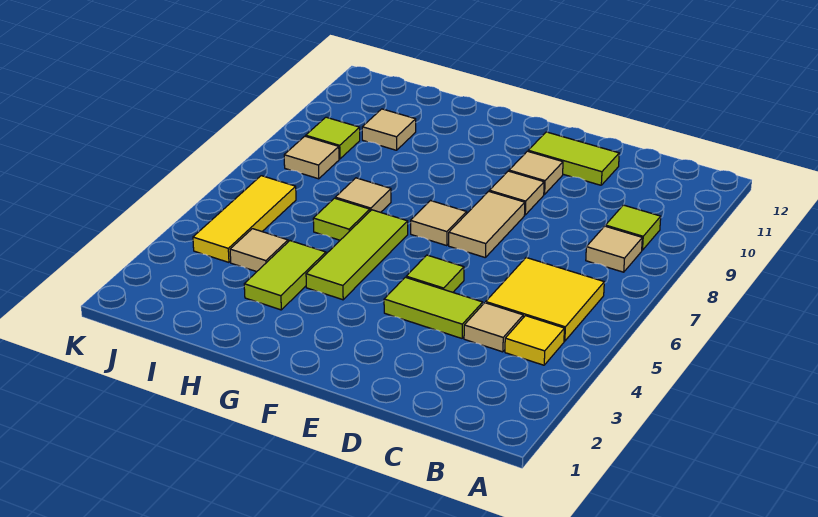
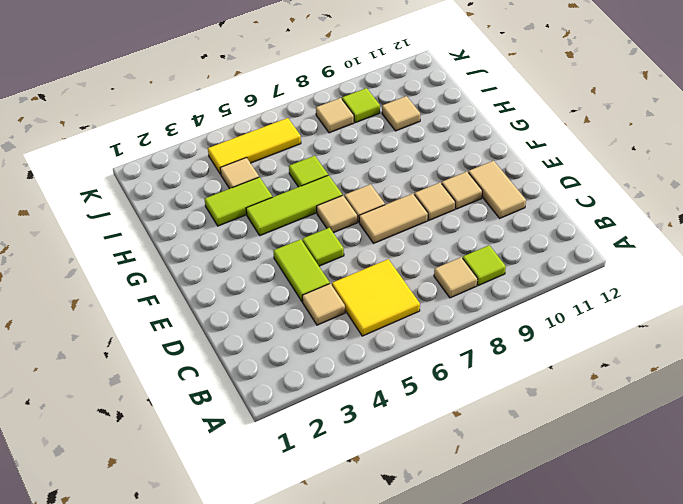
yellow 1x1 tile [505,316,564,365] -> none
lime 1x2 tile [528,132,619,185] -> tan 1x2 tile [468,161,526,218]
tan 1x1 tile [335,178,391,212] -> tan 1x1 tile moved to [317,195,357,233]

